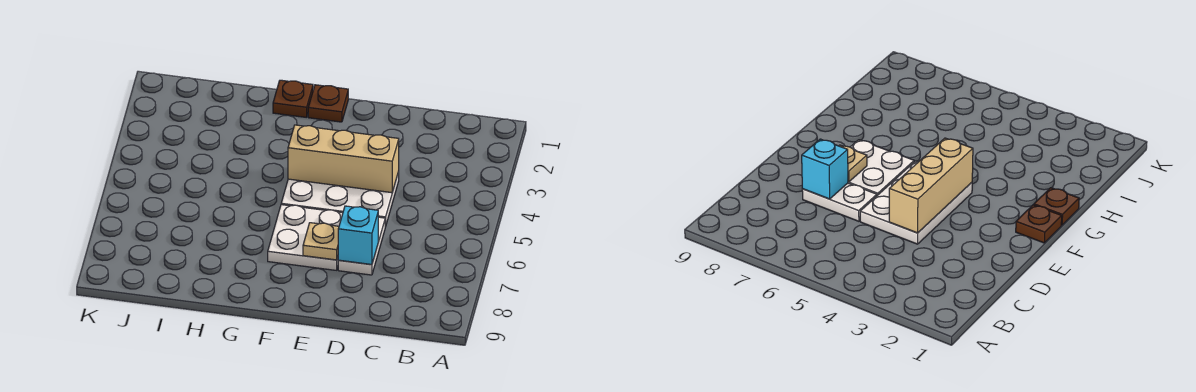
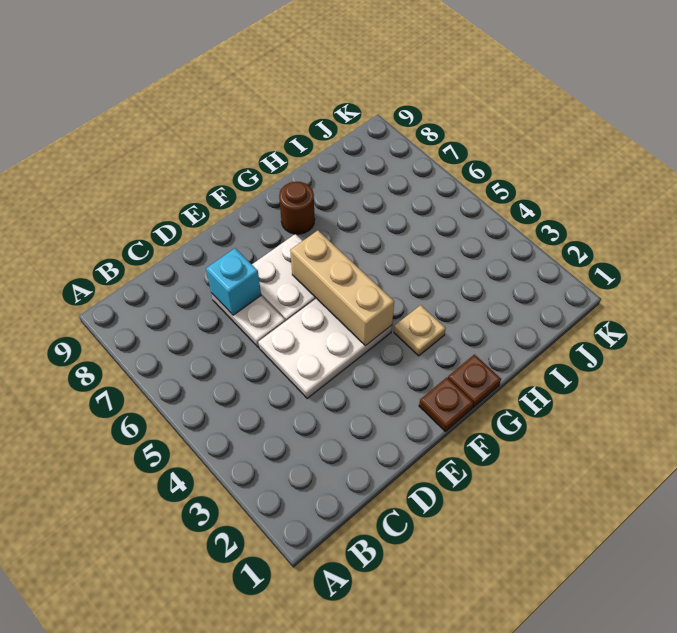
tan 1x3 brick [288,125,399,193] -> tan 1x3 brick turned to [290,230,394,346]
tan 1x1 plate [303,223,339,260] -> tan 1x1 plate moved to [394,305,446,356]
none -> brown 1x1 round brick [279,182,315,234]

